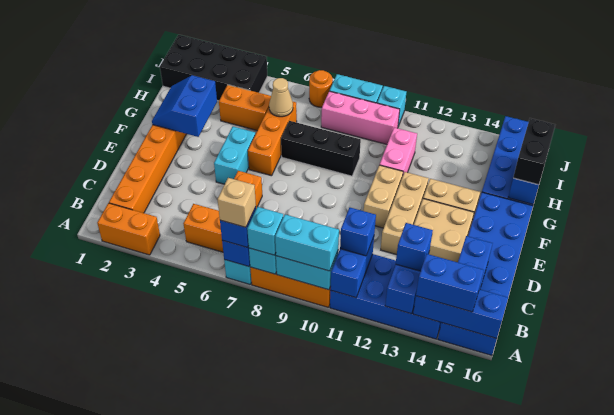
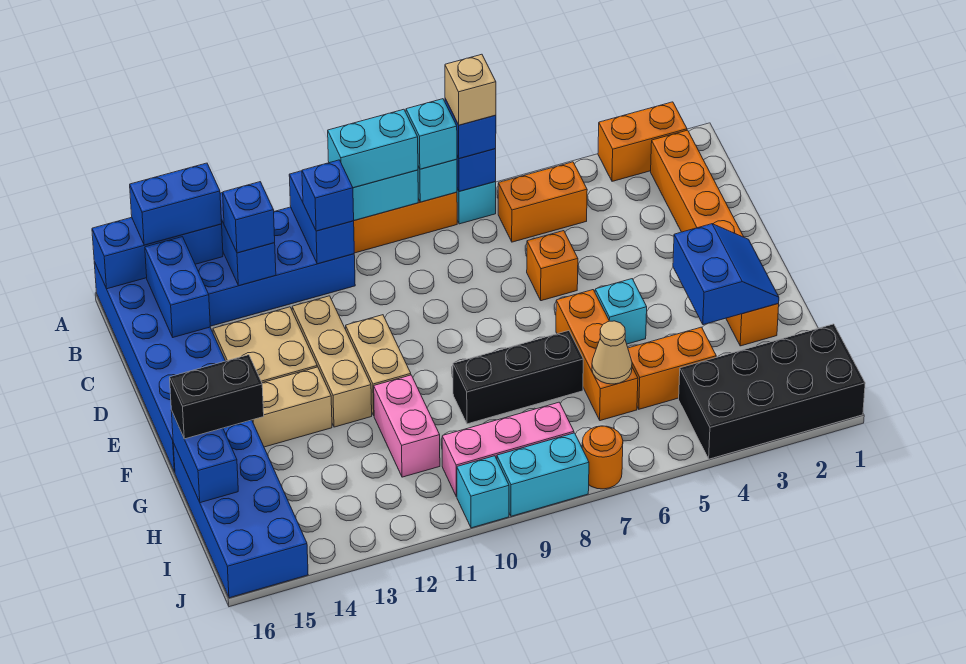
cyan 1x2 brick [214,126,255,184] -> cyan 1x1 brick [595,279,647,344]
black 1x2 brick [513,118,555,185] -> black 1x2 brick turned to [170,355,264,439]

